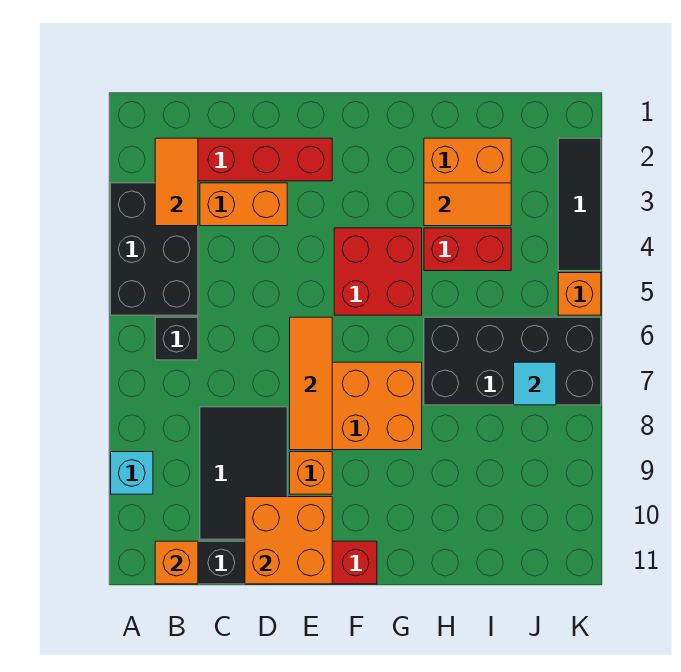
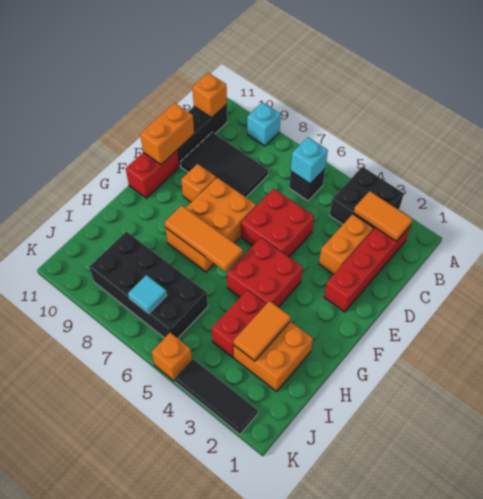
black 2x3 brick [111,183,198,315] -> black 2x2 brick [330,167,404,230]
none -> cyan 1x1 brick [291,137,328,184]
none -> red 2x2 brick [241,189,314,257]
orange 2x2 brick [245,497,332,584] -> orange 1x2 brick [140,103,194,164]
orange 1x3 tile [290,317,332,450] -> orange 1x3 tile moved to [165,205,243,272]
black 2x4 brick [424,317,601,405] -> black 2x4 brick turned to [89,232,208,338]

